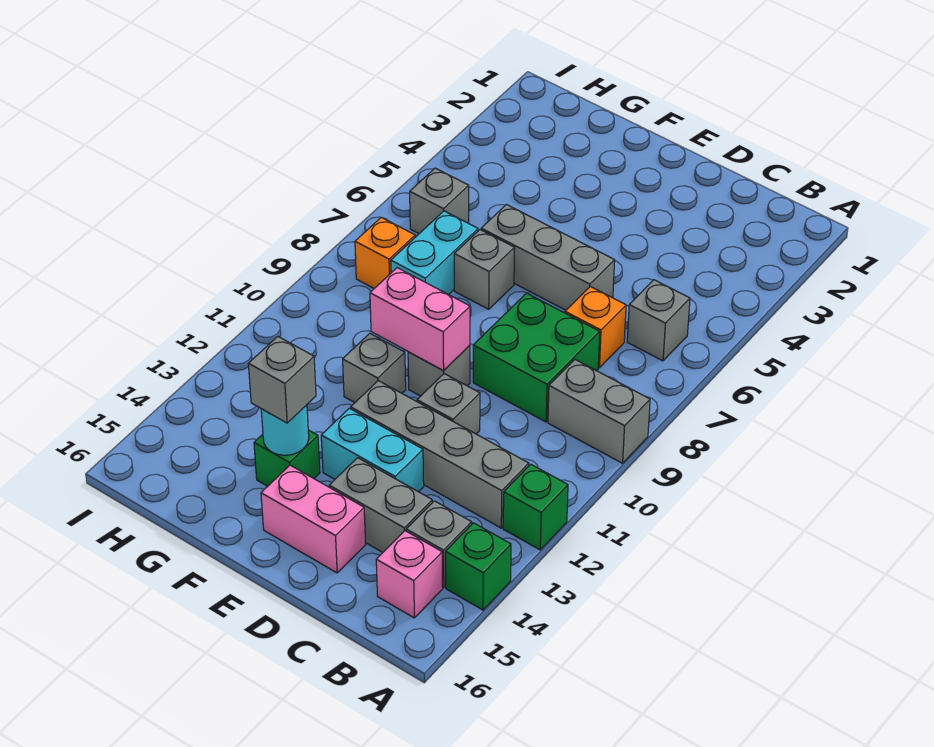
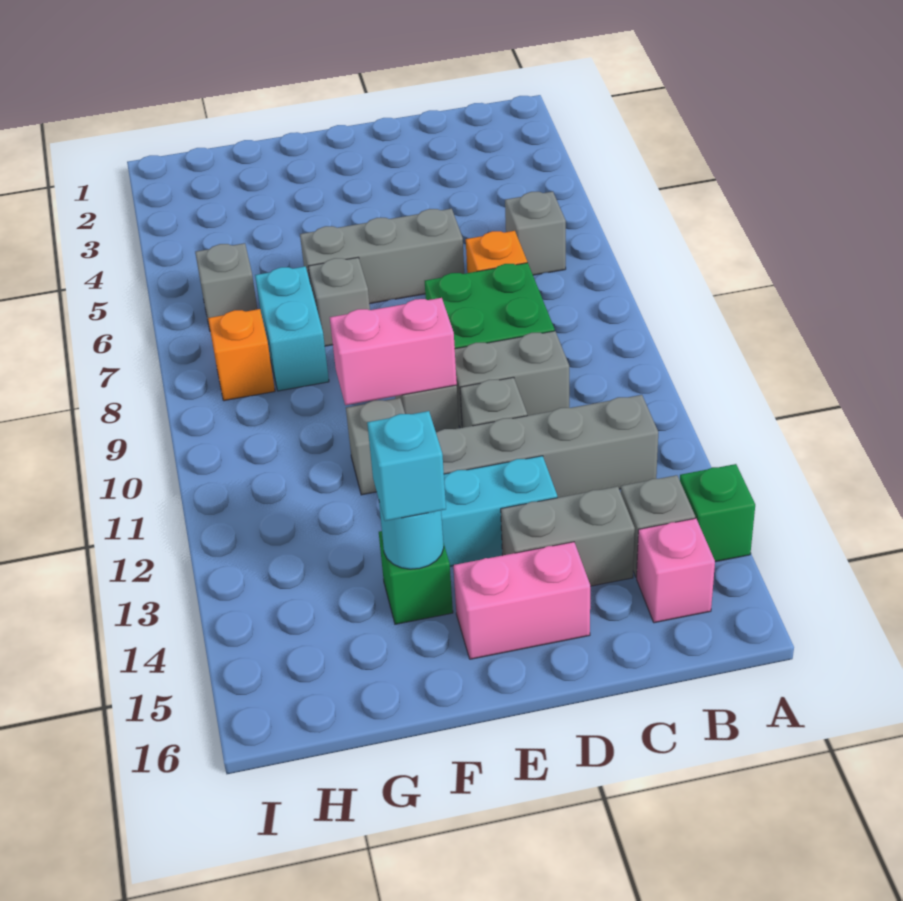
grey 1x2 brick [548,360,650,463] -> grey 1x2 brick moved to [455,331,569,428]
green 1x1 brick [503,464,568,550] -> none
grey 1x1 brick [248,337,316,423] -> cyan 1x1 brick [367,411,446,521]

